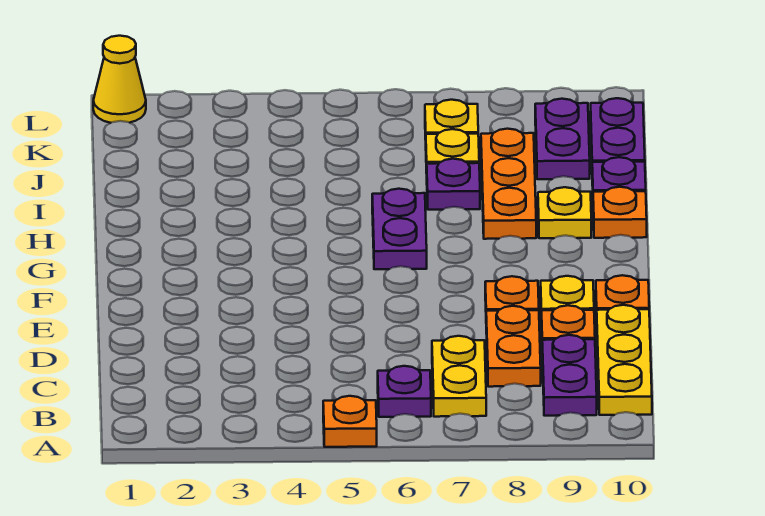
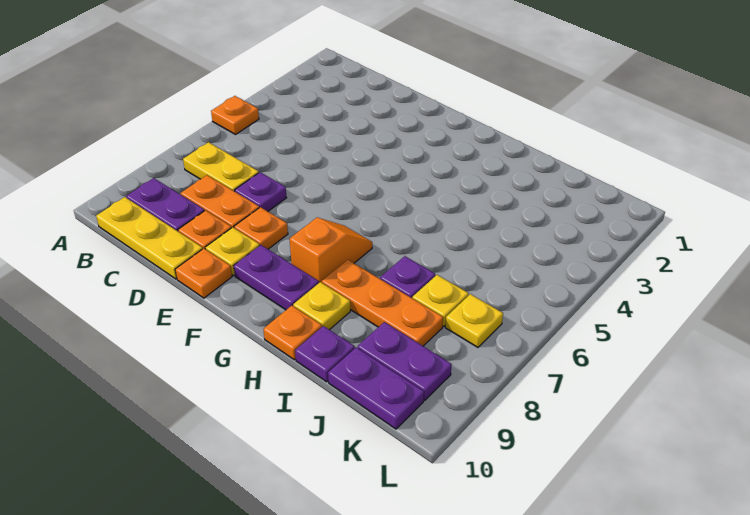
purple 1x1 plate [378,366,431,417] -> purple 1x1 plate moved to [235,172,287,211]
purple 1x2 plate [372,189,427,269] -> purple 1x2 plate moved to [234,245,319,310]
none -> orange 1x2 slope [290,218,372,283]
yellow 1x1 cone [93,36,146,123] -> none

